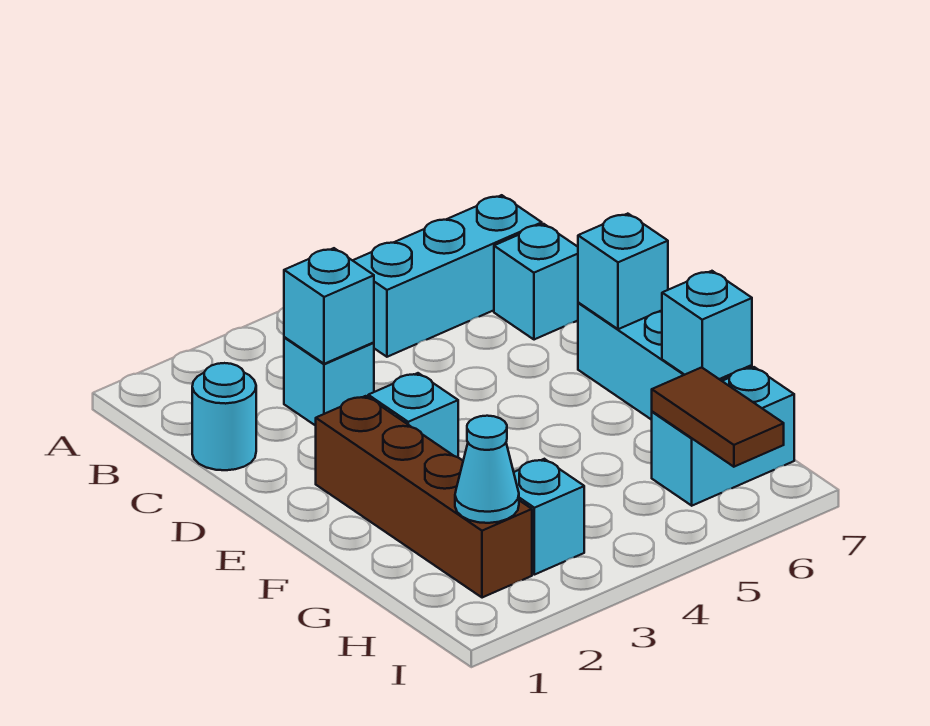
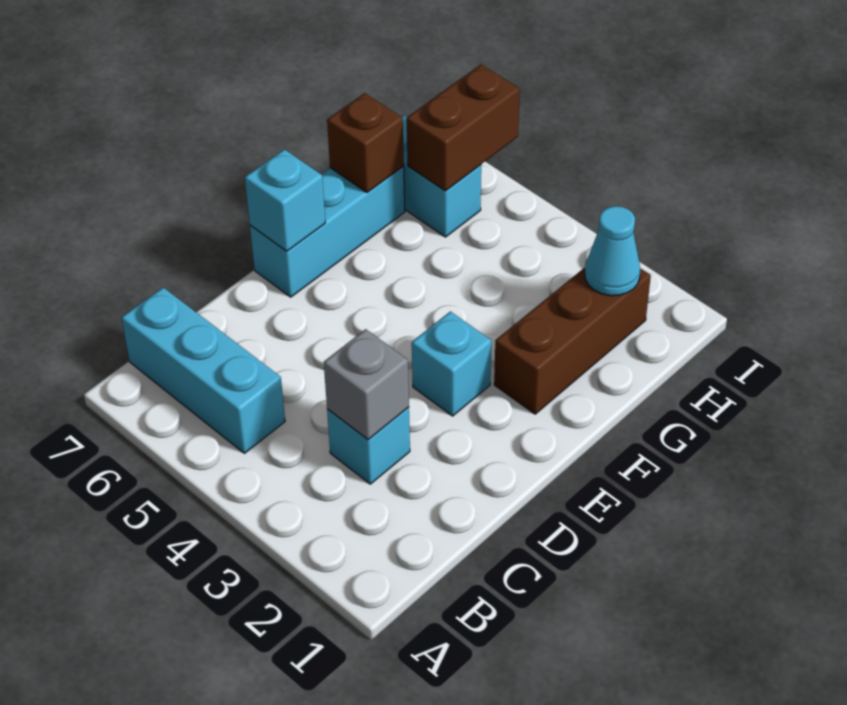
cyan 1x1 round brick [192,363,256,470] -> none
cyan 1x1 brick [284,248,374,364] -> grey 1x1 brick [324,329,409,440]
cyan 1x1 brick [494,224,578,340] -> none
brown 1x4 brick [316,396,532,598] -> brown 1x3 brick [494,268,651,414]
cyan 1x1 brick [662,271,752,379] -> brown 1x1 brick [327,93,404,192]
cyan 1x1 brick [514,459,584,575] -> none
brown 1x2 tile [652,367,784,467] -> brown 1x2 brick [407,65,520,191]

